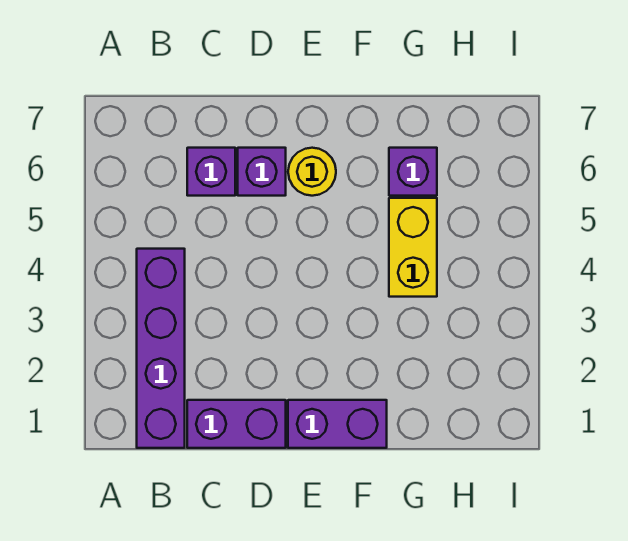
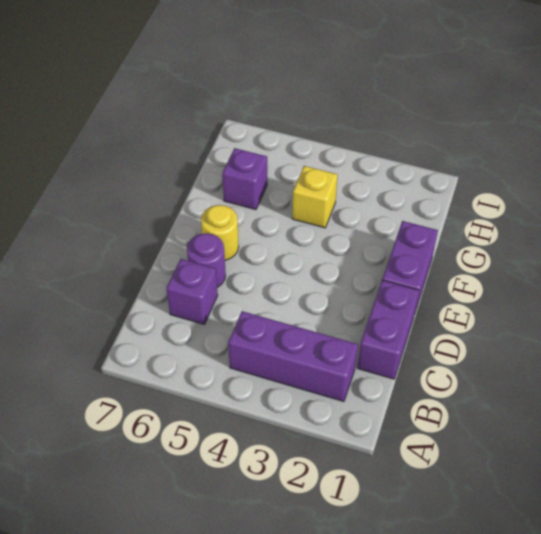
purple 1x4 brick [137,249,185,448] -> purple 1x3 brick [228,311,358,402]
purple 1x1 brick [238,148,286,196] -> purple 1x1 round brick [187,233,226,287]
yellow 1x2 brick [389,198,437,297] -> yellow 1x1 brick [292,166,338,228]

